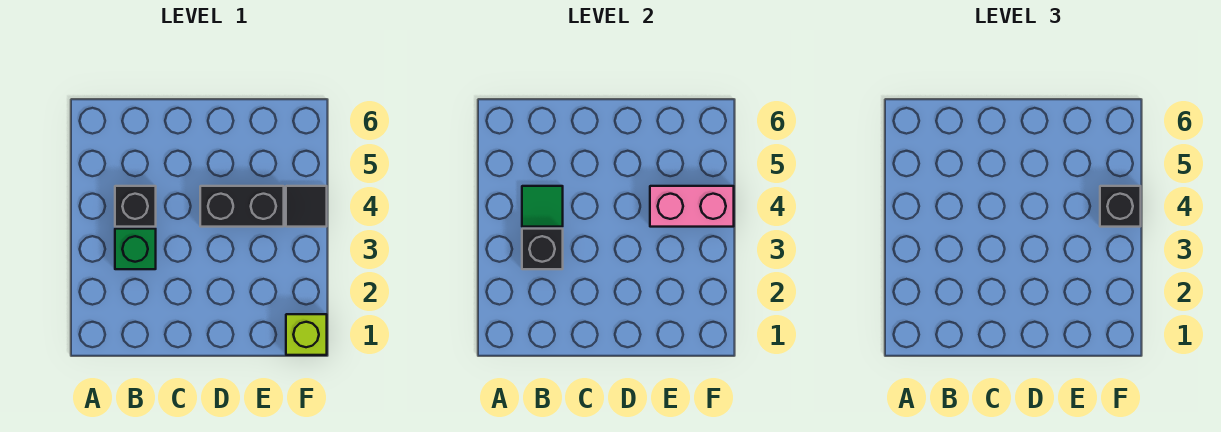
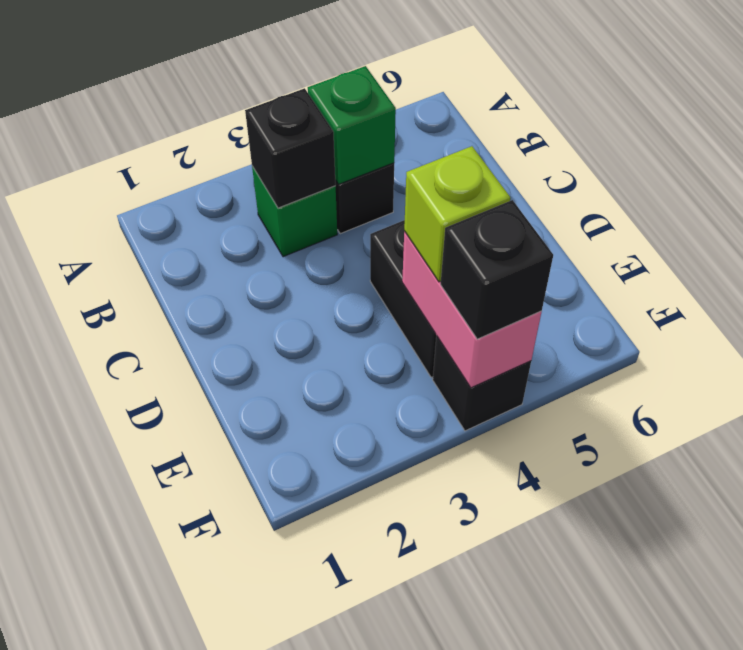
green 1x1 tile [522,186,563,227] -> green 1x1 brick [308,66,396,184]
lime 1x1 brick [286,314,327,355] -> lime 1x1 brick moved to [404,146,510,282]
black 1x1 tile [286,186,327,227] -> black 1x1 brick [433,336,531,431]

